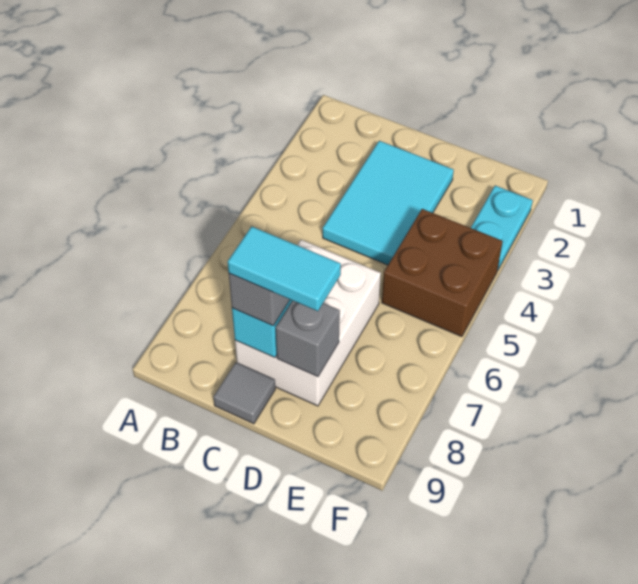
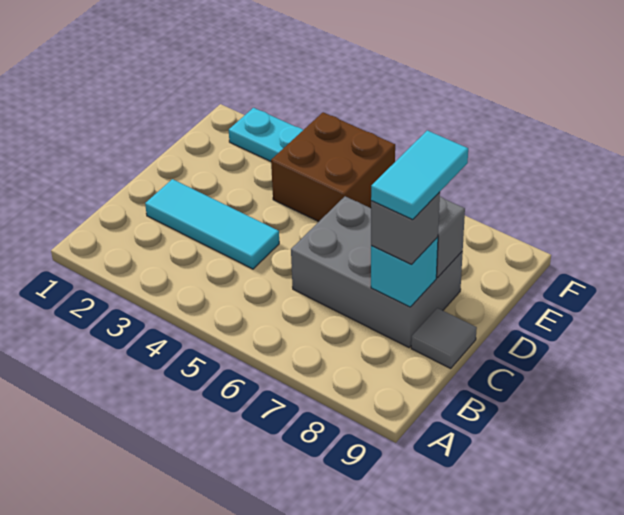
cyan 2x3 tile [323,141,454,265] -> cyan 1x3 tile [145,179,279,269]
white 2x3 brick [235,240,381,406] -> grey 2x3 brick [291,196,463,347]

